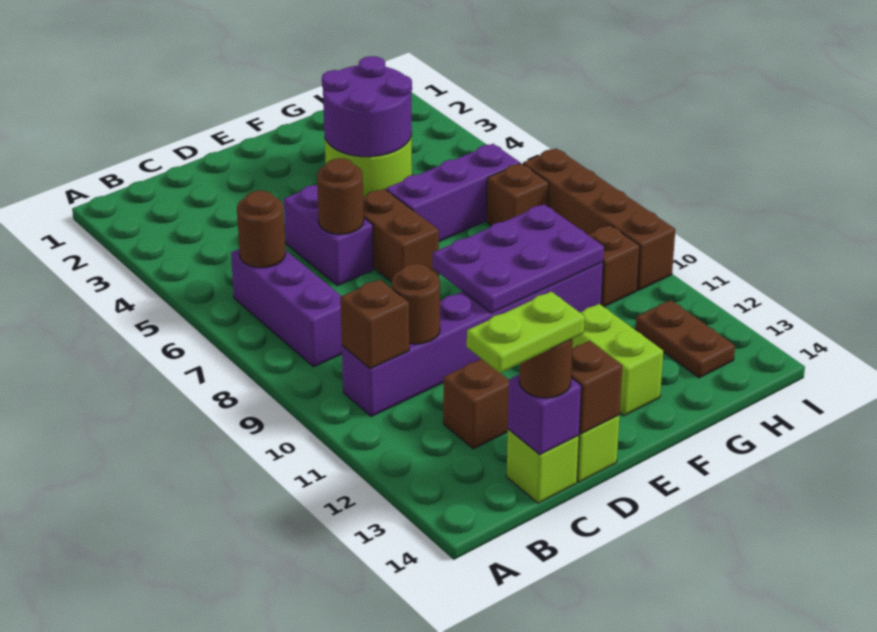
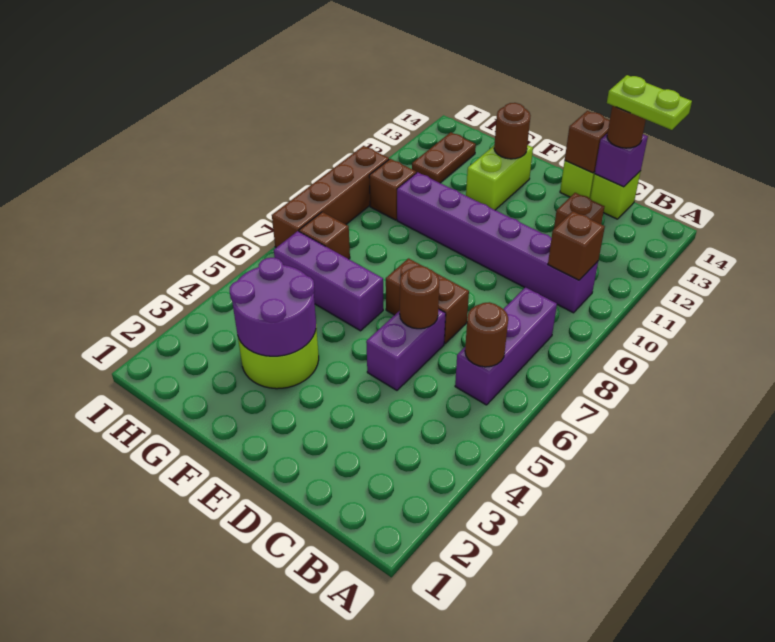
brown 1x1 round brick [392,264,440,344] -> brown 1x1 round brick moved to [494,103,531,159]
brown 1x2 brick [363,189,439,282] -> brown 1x2 brick turned to [386,258,469,344]
purple 2x3 plate [433,204,604,313] -> none

